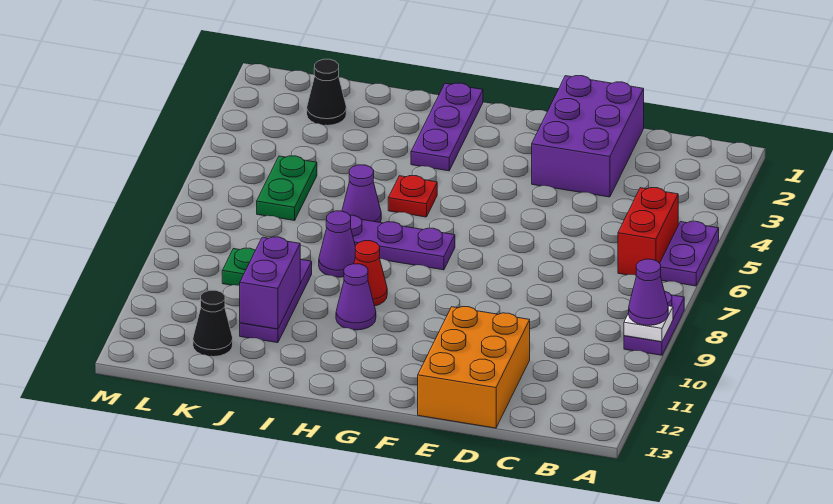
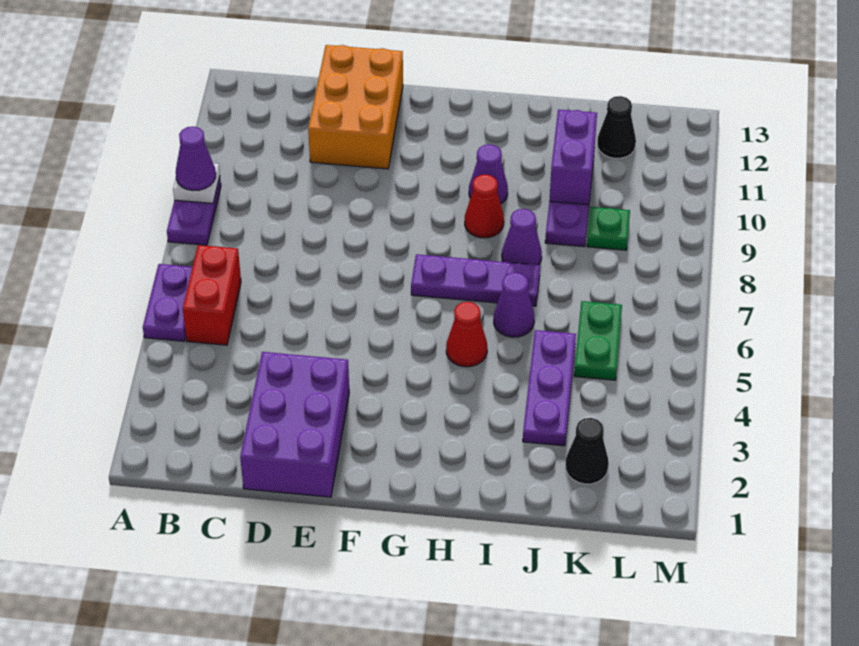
purple 1x3 plate [411,83,483,171] -> purple 1x3 plate moved to [523,330,576,446]
red 1x1 plate [388,176,437,217] -> red 1x1 cone [446,302,487,367]

